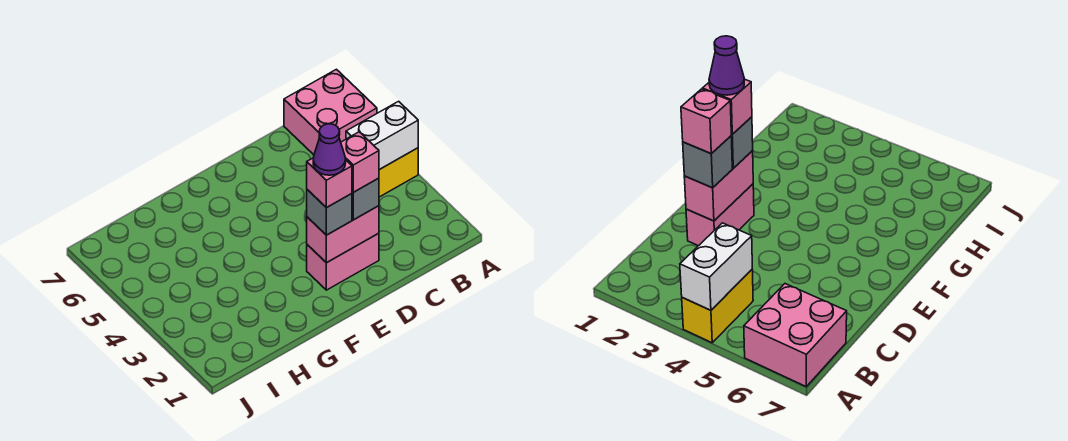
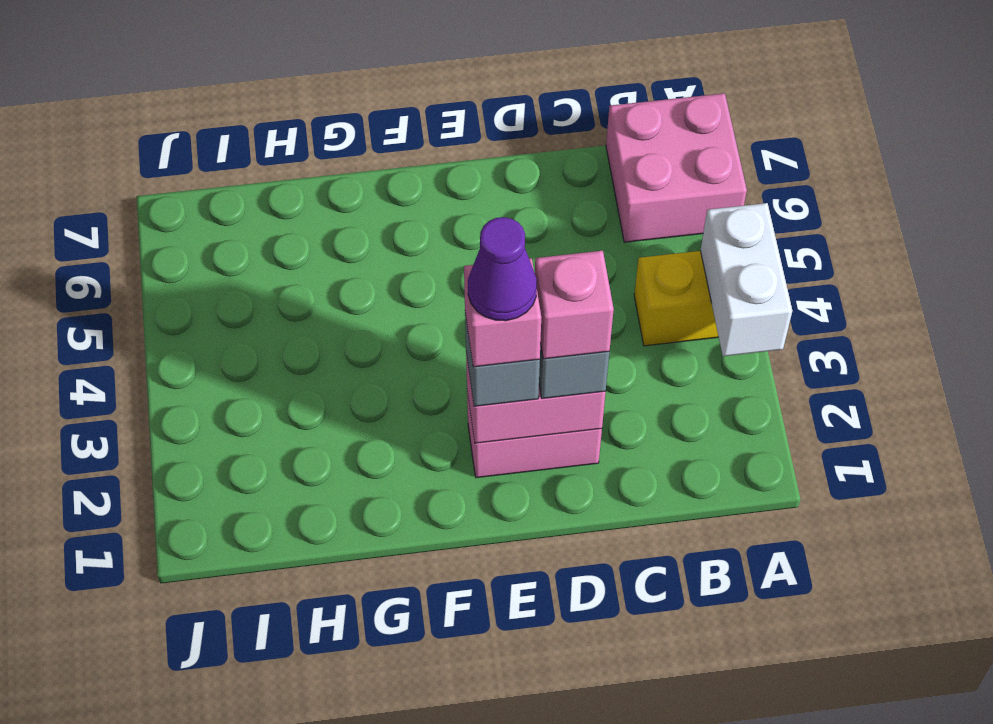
white 1x2 brick [346,101,418,170] -> white 1x2 brick turned to [700,203,792,356]

